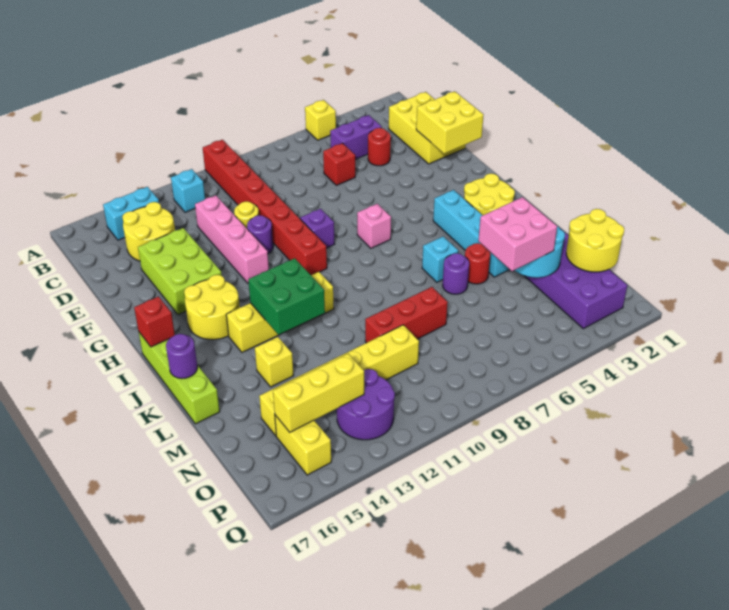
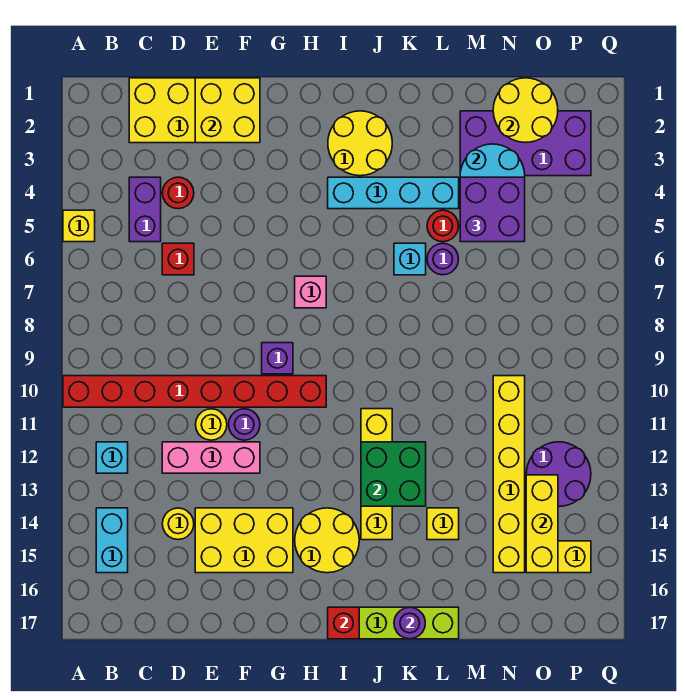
yellow 2x2 round brick [122,202,175,261] -> yellow 1x1 round brick [162,508,194,540]
pink 1x4 brick [195,195,269,283] -> pink 1x3 brick [162,442,260,473]
lime 2x3 brick [138,228,222,315] -> yellow 2x3 brick [195,508,293,573]
pink 2x2 brick [478,197,557,271] -> purple 2x2 brick [460,177,525,242]
red 1x3 brick [365,287,448,343] -> none

